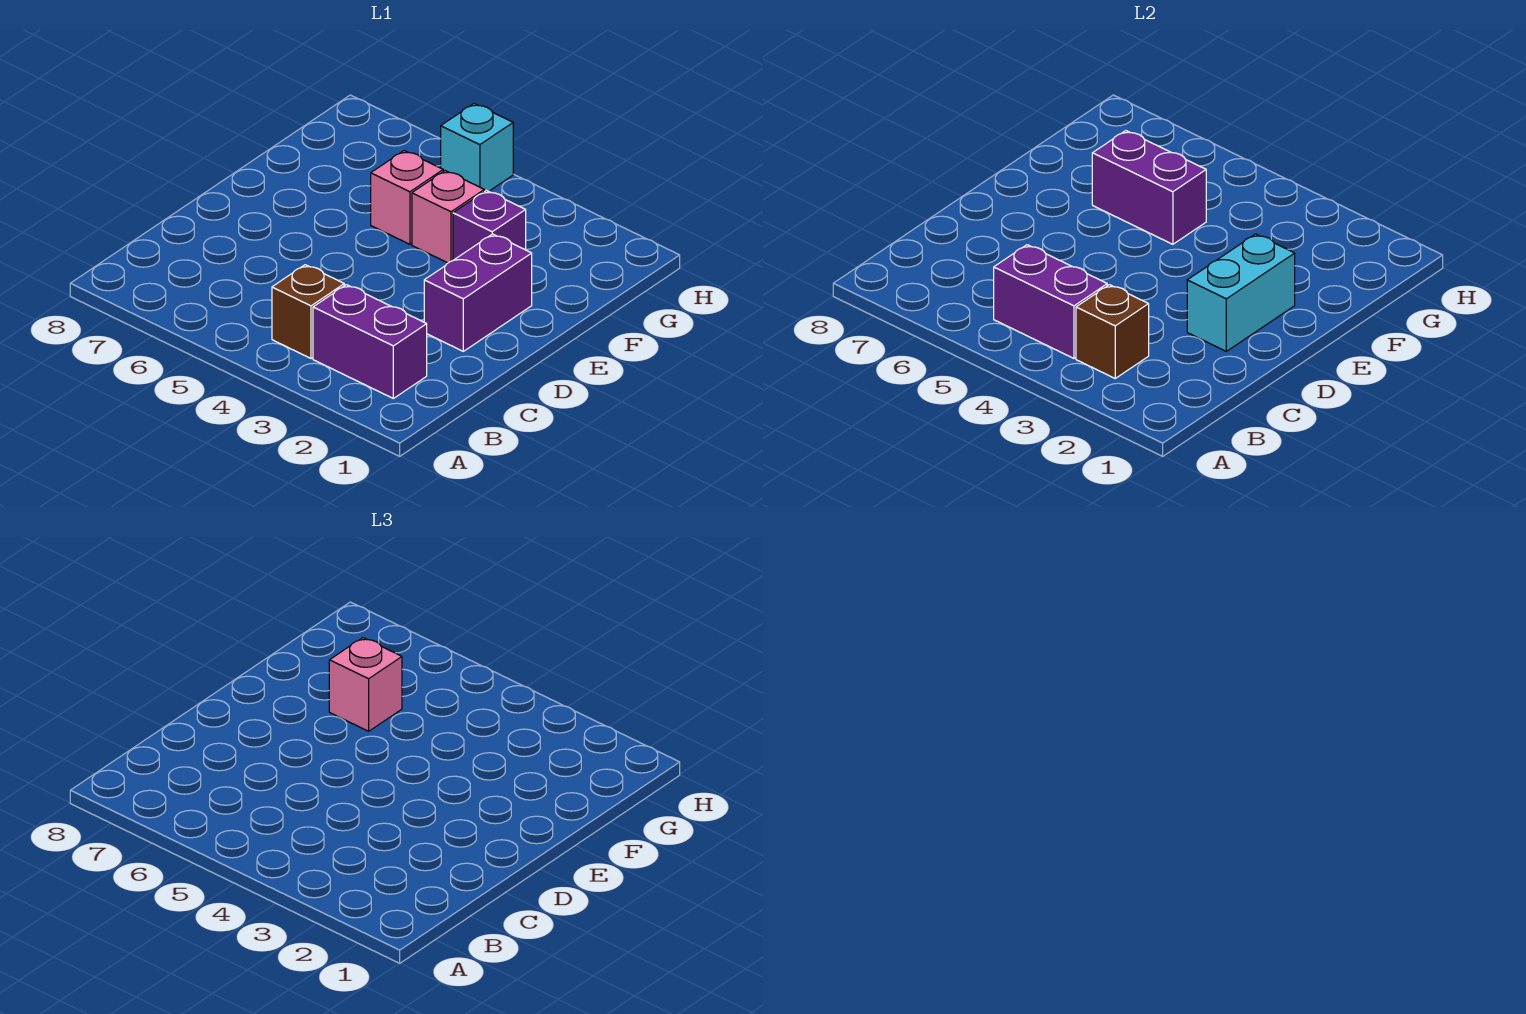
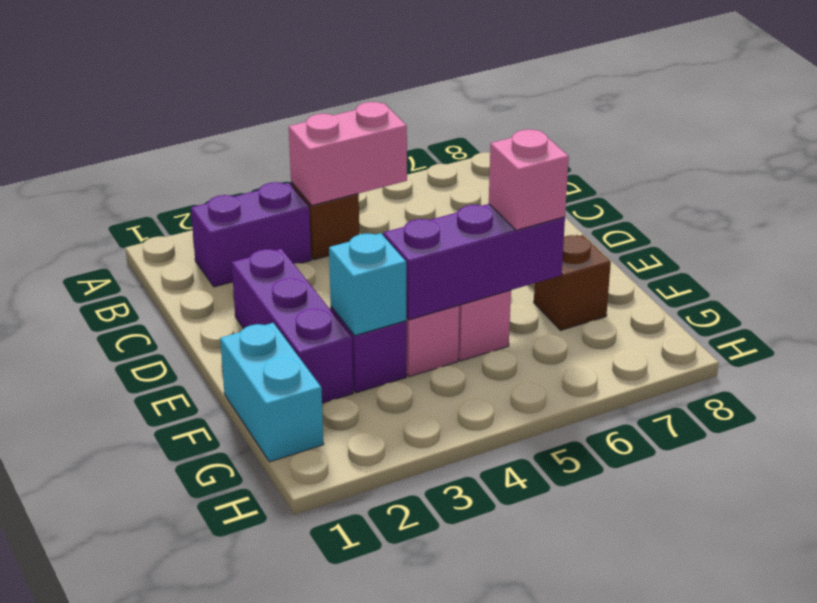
brown 1x1 brick [1076,285,1149,378] -> brown 1x1 brick moved to [534,235,611,330]
purple 1x2 brick [994,245,1107,358] -> pink 1x2 brick [289,102,407,205]
purple 1x2 brick [424,234,532,351] -> purple 1x3 brick [231,249,353,403]
cyan 1x2 brick [1187,234,1295,351] -> cyan 1x2 brick moved to [220,323,324,462]
purple 1x2 brick [1092,131,1206,244] -> purple 1x3 brick [383,204,565,320]
cyan 1x1 brick [441,104,513,192] -> cyan 1x1 brick moved to [329,233,406,336]

